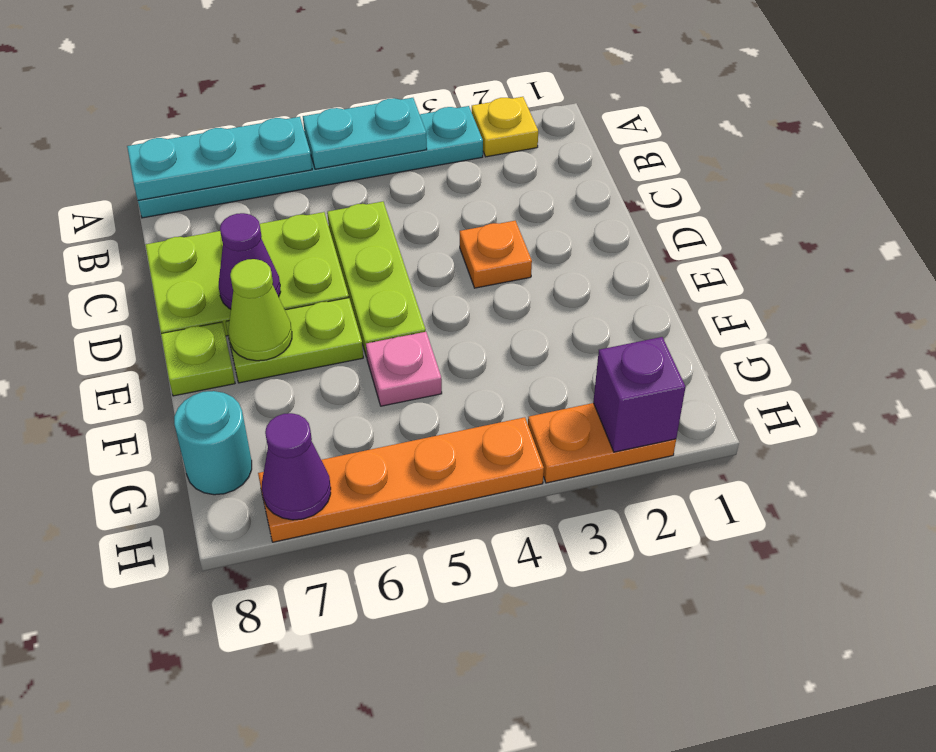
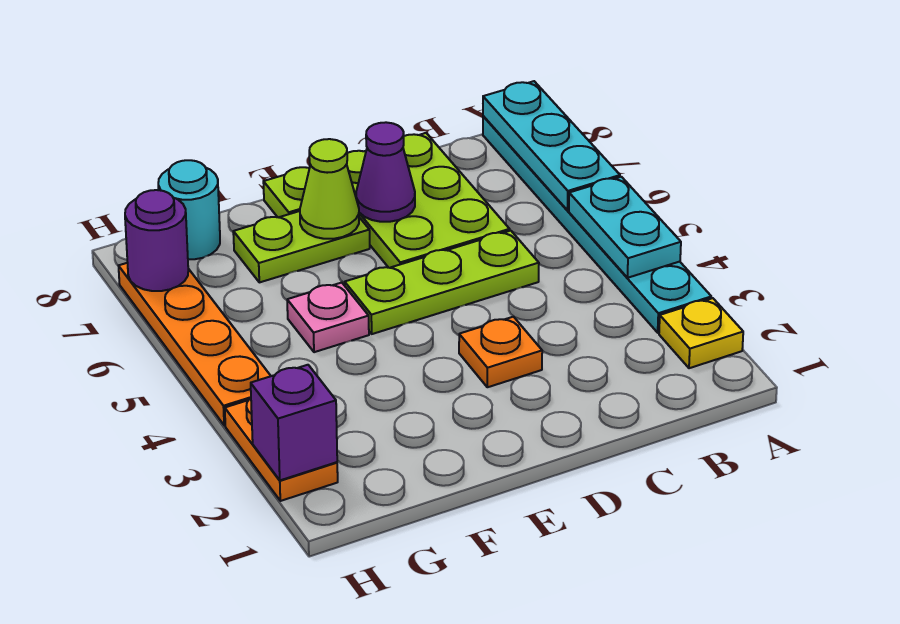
lime 1x2 plate [226,298,363,383] -> lime 1x2 plate turned to [233,211,370,282]
purple 1x1 cone [262,413,331,520] -> purple 1x1 round brick [125,190,188,291]

